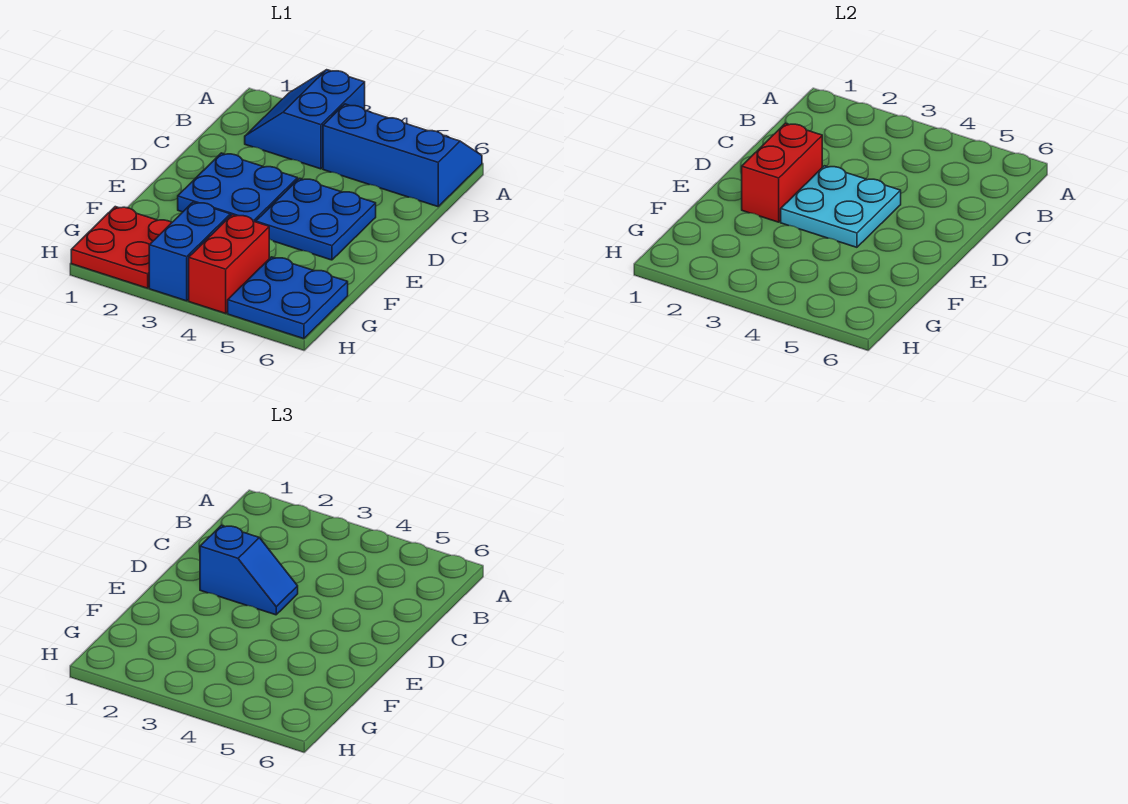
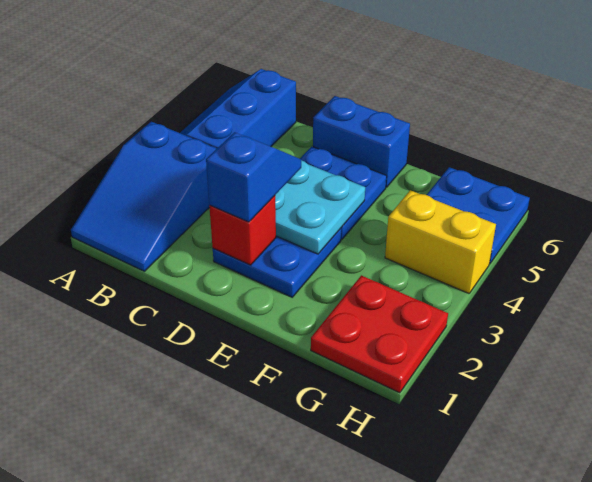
blue 2x2 slope [245,70,365,169] -> blue 2x3 slope [71,122,217,271]
red 1x2 brick [742,123,822,222] -> red 1x1 brick [209,196,276,265]
blue 1x2 brick [149,202,230,301] -> blue 1x2 brick moved to [313,96,410,187]
red 1x2 brick [189,215,269,313] -> yellow 1x2 brick [385,190,496,293]

